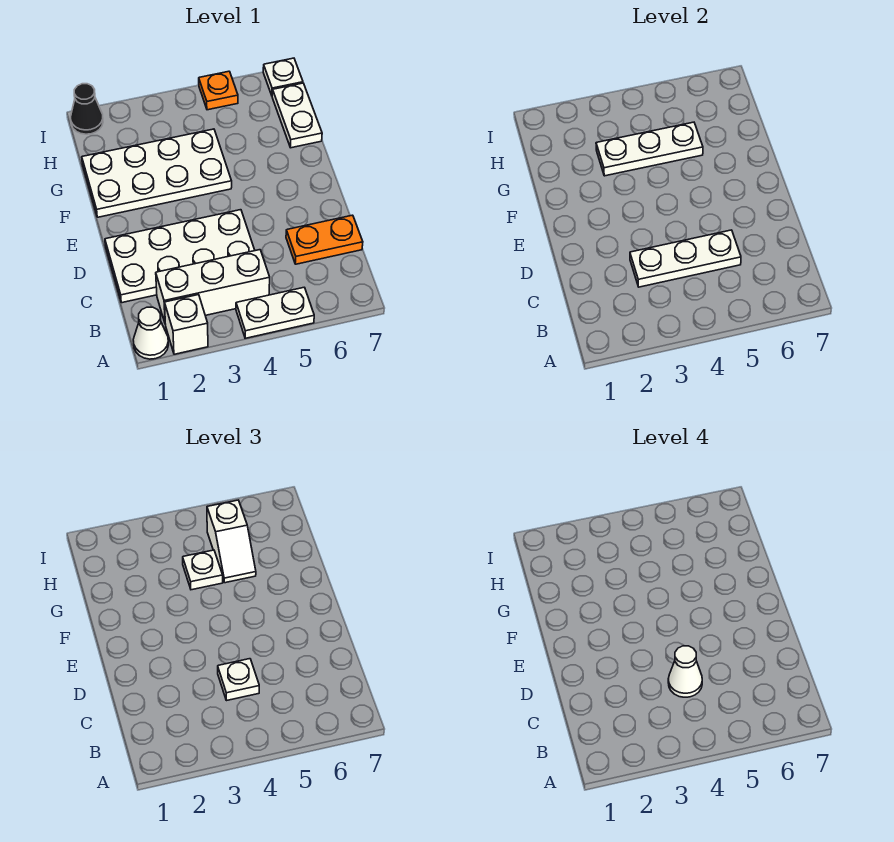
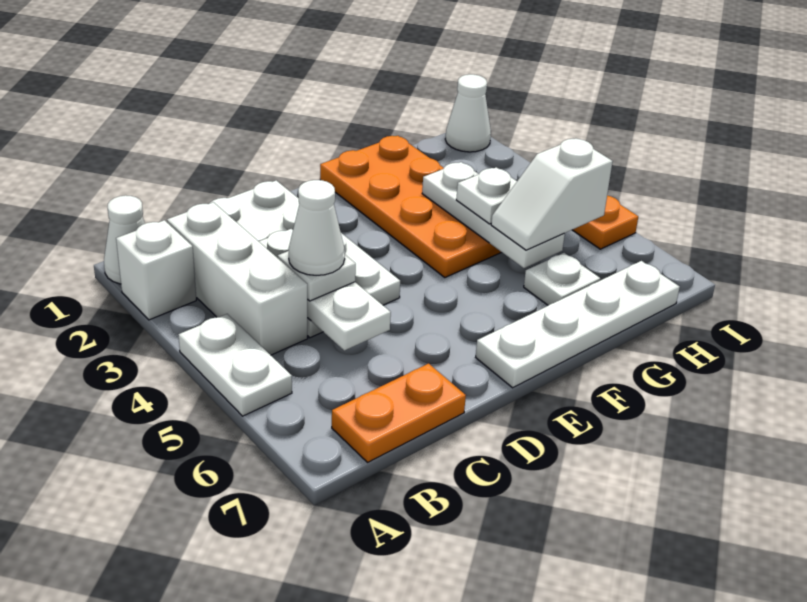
orange 1x2 plate [286,215,363,264] -> orange 1x2 plate turned to [332,364,466,462]
white 2x4 plate [82,129,232,217] -> orange 2x4 plate [320,136,502,277]
white 1x2 plate [272,83,322,148] -> white 1x4 plate [476,261,680,388]
black 1x1 cone [71,84,103,134] -> white 1x1 cone [445,74,491,152]
white 1x1 plate [263,58,303,95] -> white 1x1 plate moved to [524,253,600,305]

